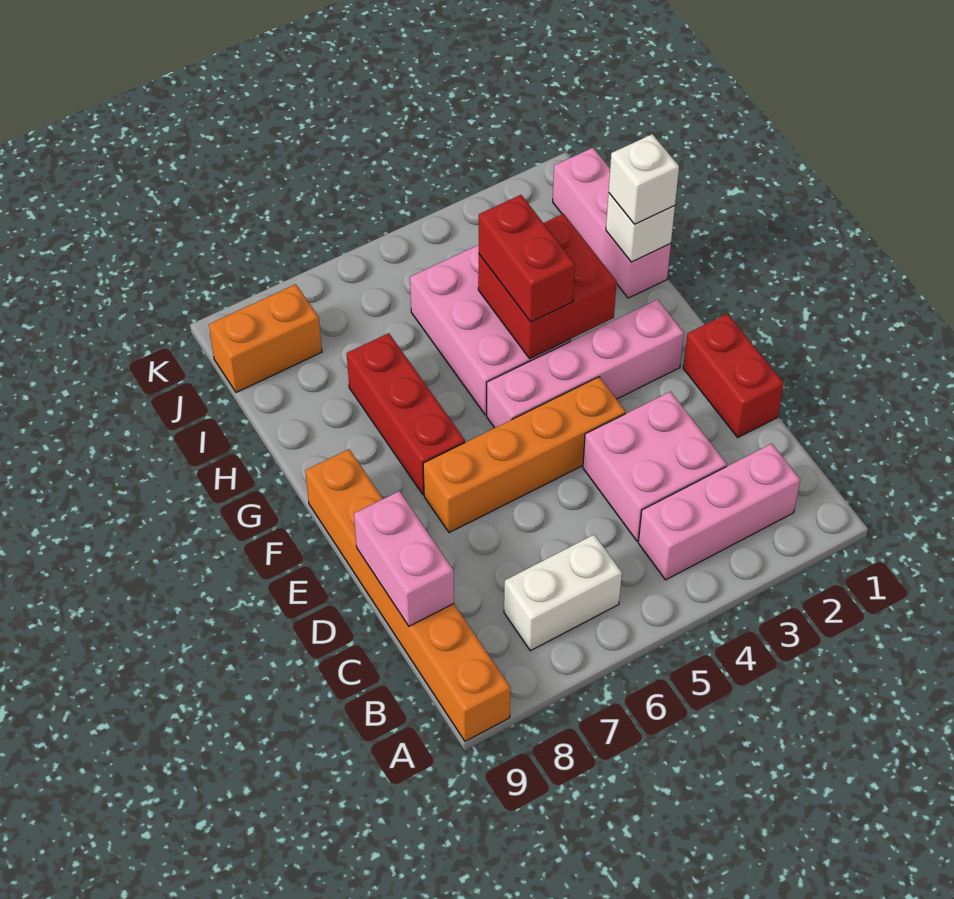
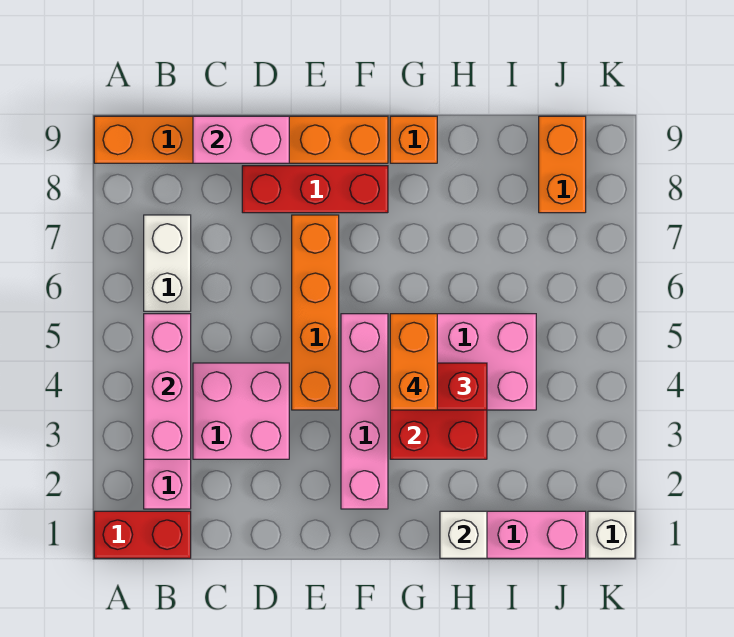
none -> pink 1x3 brick [144,314,191,459]
red 1x2 brick [683,314,784,437] -> red 1x2 brick moved to [94,511,191,558]
red 1x3 brick [347,333,465,495] -> red 1x3 brick moved to [242,166,388,213]
none -> orange 1x2 brick [390,314,437,410]
none -> orange 1x1 brick [390,116,437,163]
white 1x1 brick [609,134,679,224] -> white 1x1 brick moved to [588,511,635,558]

